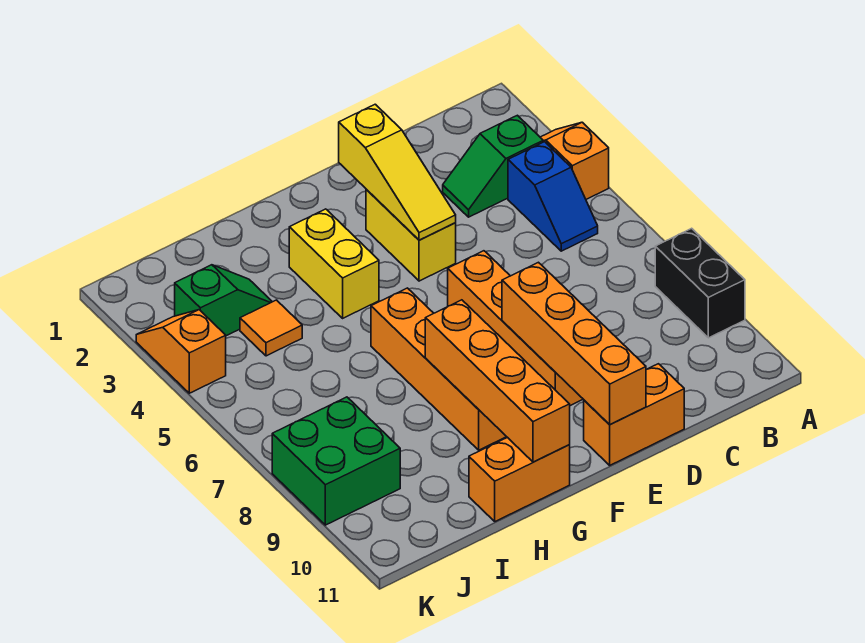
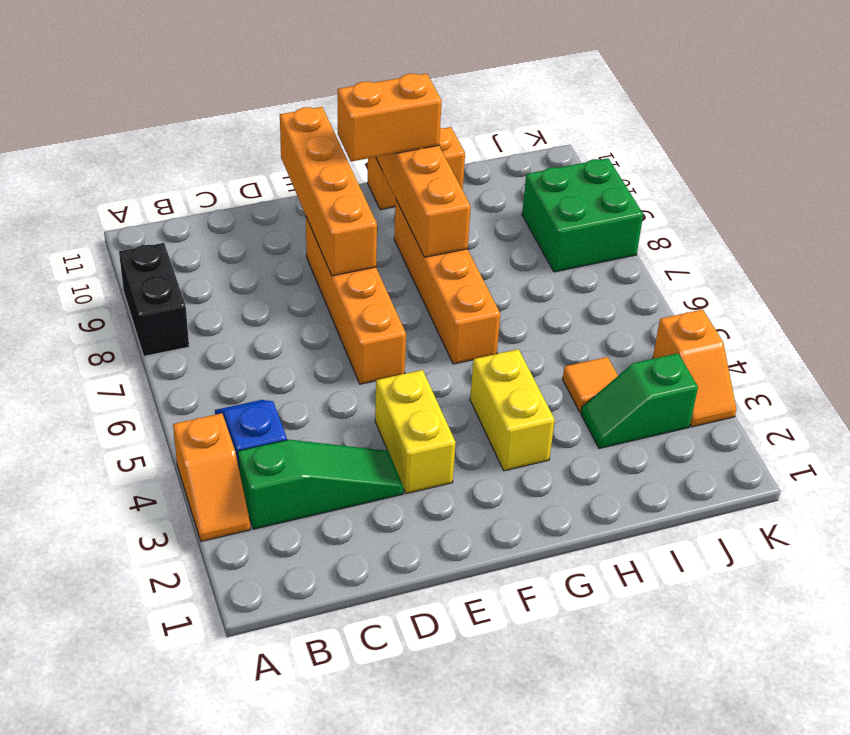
green 1x2 slope [443,115,543,217] -> green 1x3 slope [238,440,403,529]
orange 1x2 brick [584,364,684,465] -> orange 1x2 brick moved to [338,73,442,161]
yellow 1x3 slope [339,104,456,240] -> none

